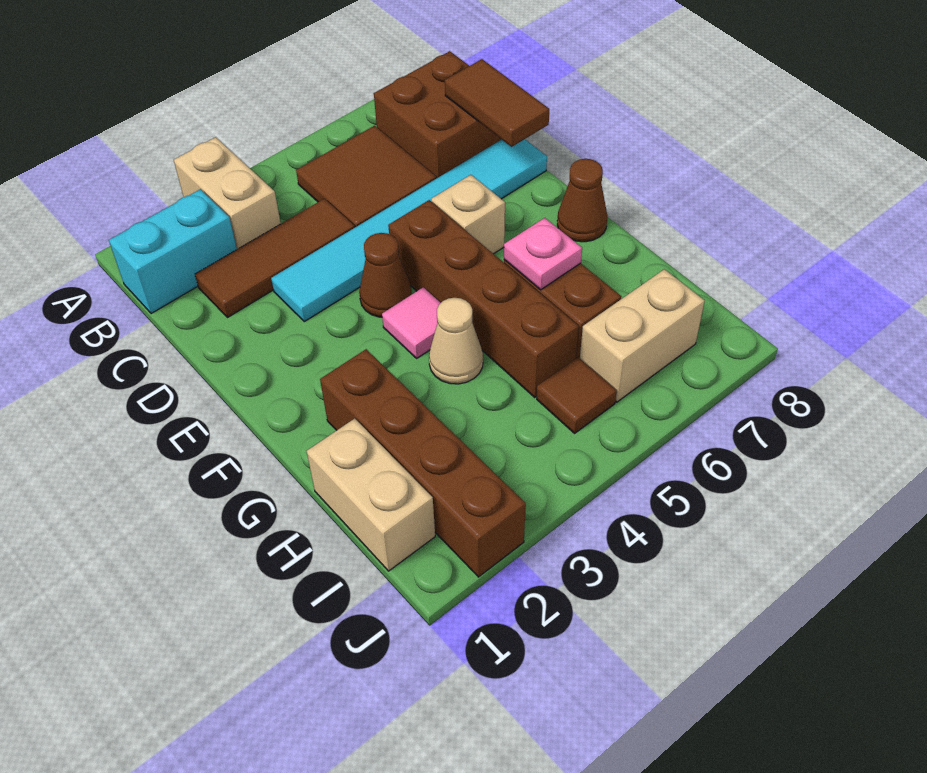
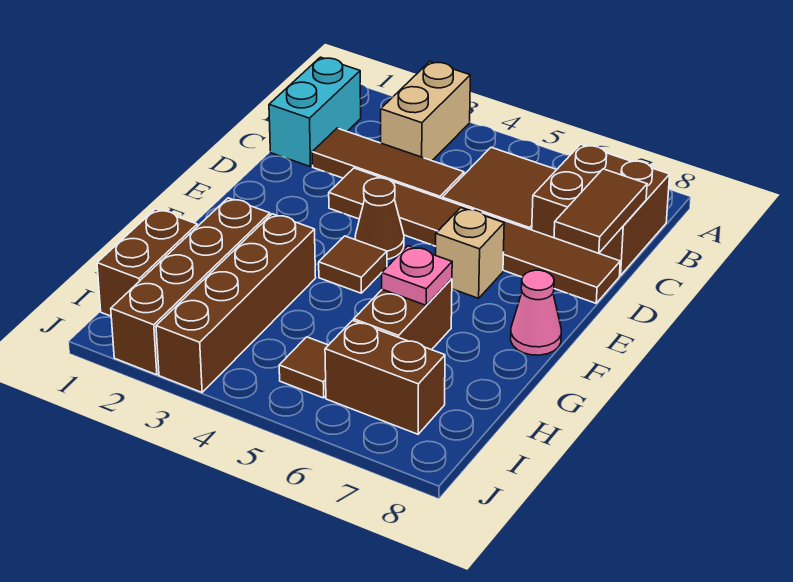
cyan 1x2 brick [109,189,237,314] -> cyan 1x2 brick turned to [269,57,361,167]
cyan 1x6 tile [271,139,547,322] -> brown 1x6 tile [329,168,620,303]
brown 1x4 brick [388,200,579,397] -> brown 1x4 brick moved to [156,214,316,392]
pink 1x1 tile [382,287,440,358] -> brown 1x1 tile [319,236,387,293]
brown 1x1 cone [557,159,607,242] -> pink 1x1 cone [511,270,561,355]
tan 1x1 cone [429,298,483,384] -> none
tan 1x2 brick [307,419,435,571] -> brown 1x2 brick [97,209,197,316]
tan 1x2 brick [580,269,705,402] -> brown 1x2 brick [325,320,445,434]

